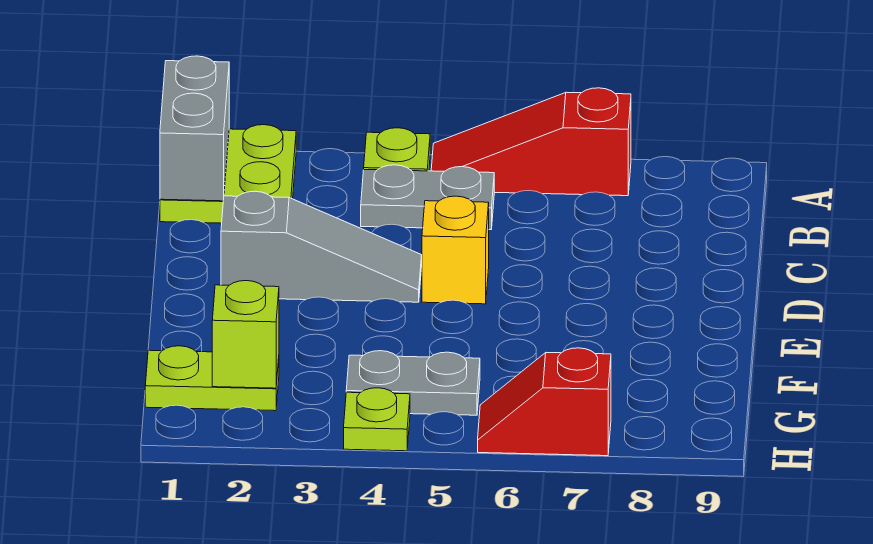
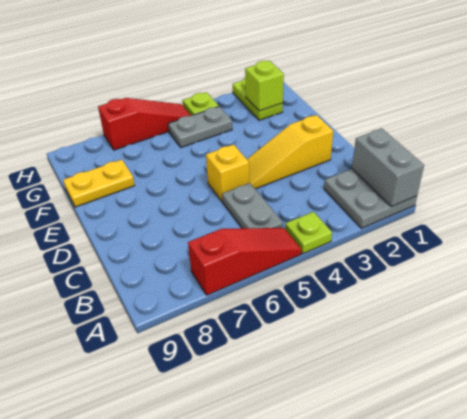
lime 2x2 plate [160,125,296,223] -> grey 2x2 plate [324,169,417,228]
grey 1x2 plate [361,165,494,230] -> grey 1x2 plate turned to [222,183,283,228]
grey 1x3 slope [221,191,422,302] -> yellow 1x3 slope [247,115,333,189]
none -> yellow 1x2 plate [63,160,135,207]
lime 1x2 plate [145,346,279,411] -> lime 1x2 plate turned to [233,78,283,120]
red 1x2 slope [478,348,611,456] -> red 1x3 slope [98,98,191,150]

